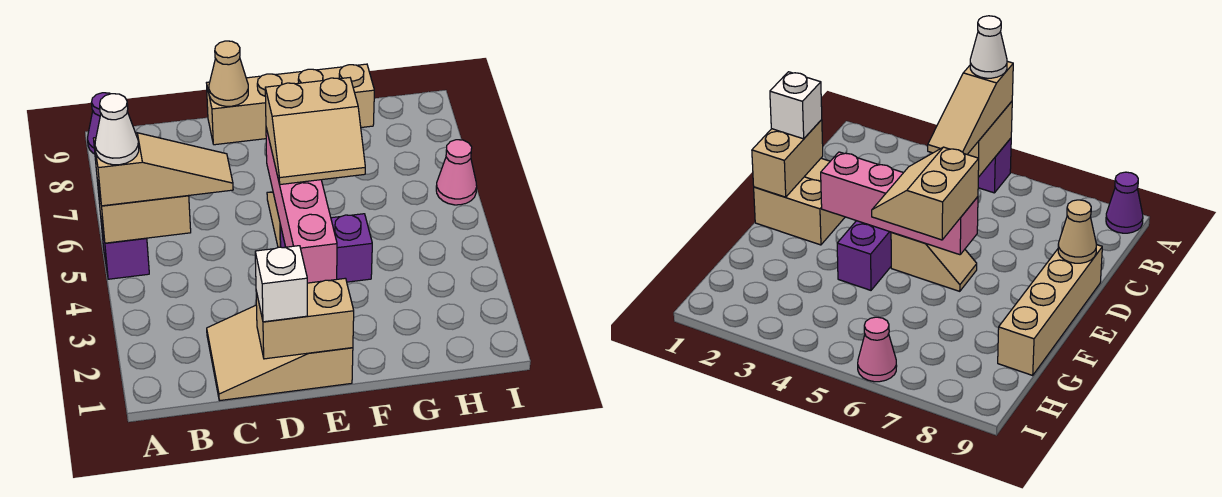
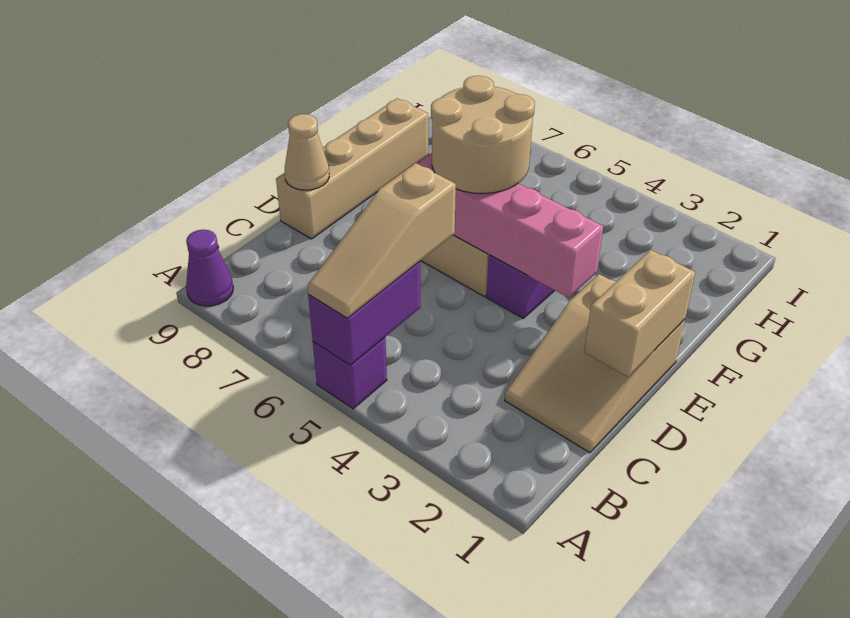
tan 1x2 brick [97,180,191,243] -> purple 1x2 brick [308,261,420,365]
tan 1x3 slope [93,133,233,206] -> tan 1x3 slope turned to [307,163,456,318]
white 1x1 cone [95,94,139,165] -> none
white 1x1 brick [255,246,307,322] -> none
tan 2x2 slope [265,78,365,185] -> tan 2x2 round brick [431,76,535,193]
pink 1x1 cone [436,140,477,205] -> none

